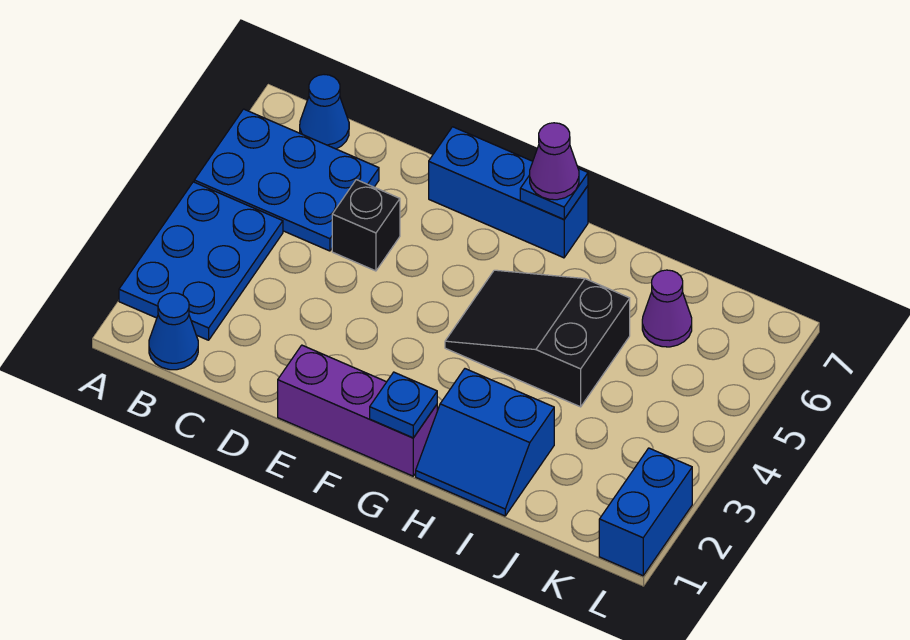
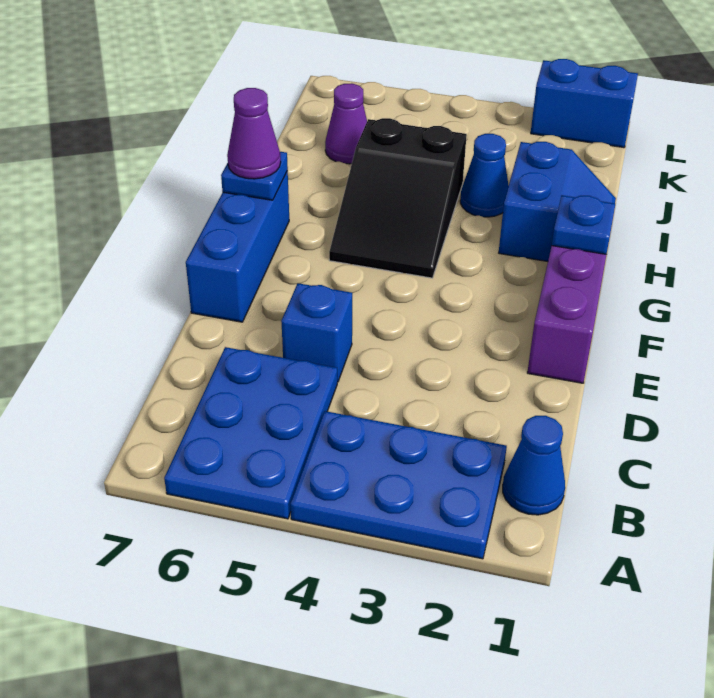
blue 1x1 cone [300,75,349,149] -> blue 1x1 cone moved to [460,134,509,217]
black 1x1 brick [332,180,400,271] -> blue 1x1 brick [281,283,352,382]

